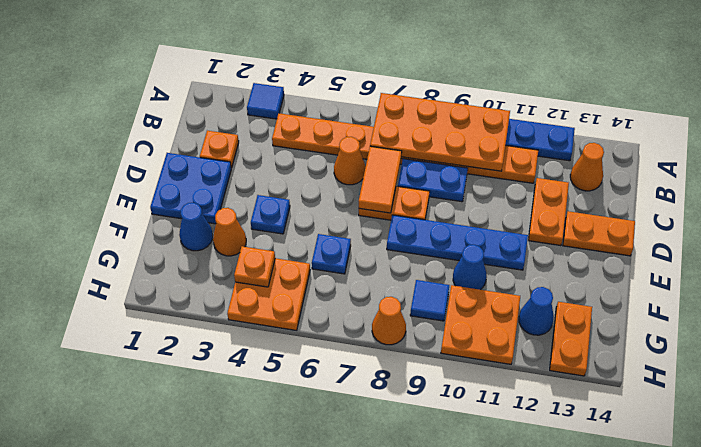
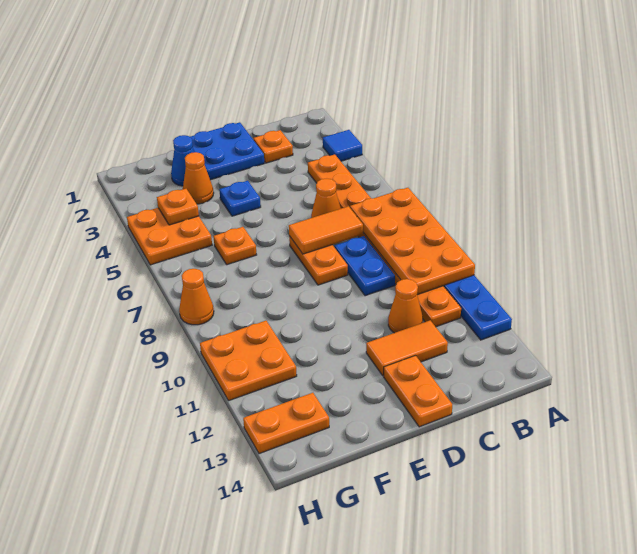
orange 1x1 cone [570,143,604,191] -> orange 1x1 cone moved to [388,279,423,333]
orange 1x2 plate [528,178,569,246] -> orange 1x2 tile [366,320,448,376]
blue 1x4 plate [387,215,528,270] -> none
blue 1x1 plate [312,234,351,274] -> orange 1x1 plate [213,227,257,265]
blue 1x1 cone [453,245,487,290] -> none
blue 1x1 tile [410,280,449,321] -> none
blue 1x1 cone [519,287,554,335] -> none

